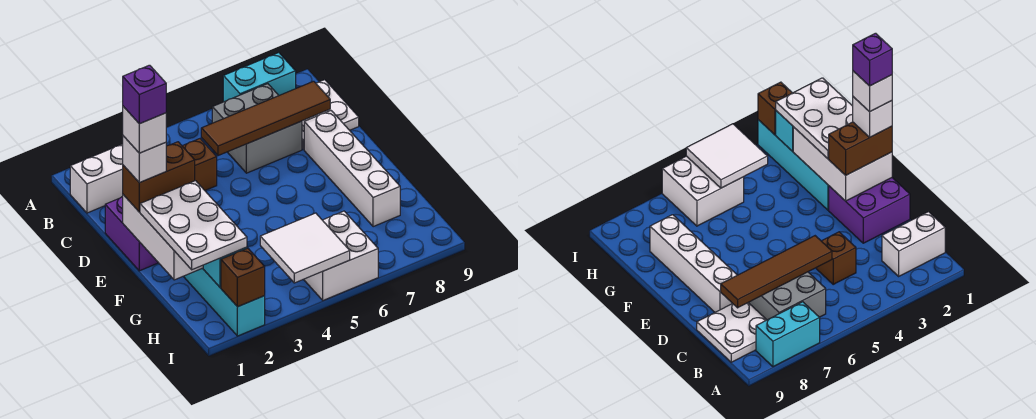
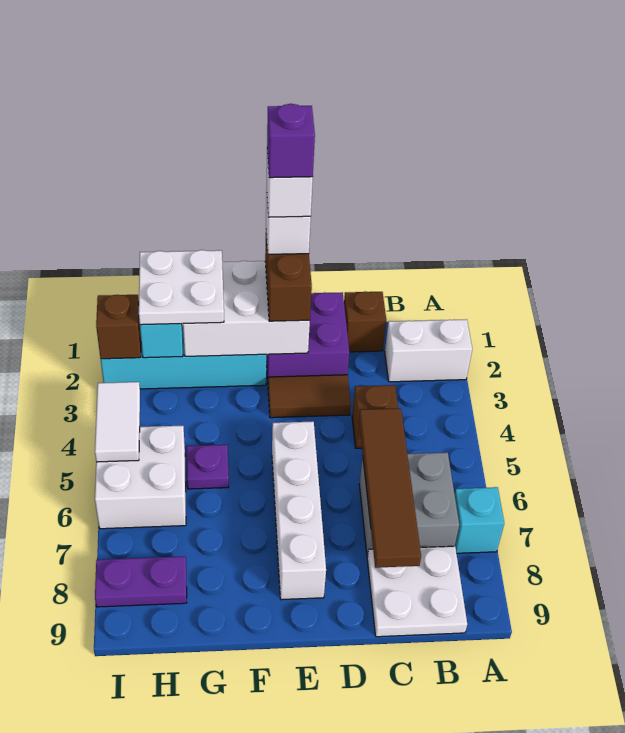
cyan 1x2 brick [223,53,296,102] -> cyan 1x1 brick [455,487,504,553]
white 1x2 brick [70,144,123,213] -> white 1x2 brick turned to [385,319,472,382]
none -> brown 1x1 brick [344,292,386,352]
none -> brown 1x2 tile [268,375,351,418]
white 1x4 brick [304,111,400,227] -> white 1x4 brick turned to [272,422,326,600]
white 2x3 plate [140,181,247,270] -> white 2x2 plate [139,250,224,325]
none -> purple 1x1 plate [187,445,229,489]
white 2x2 tile [260,213,350,283] -> white 1x2 tile [95,382,140,462]
none -> purple 1x2 plate [95,556,187,607]

